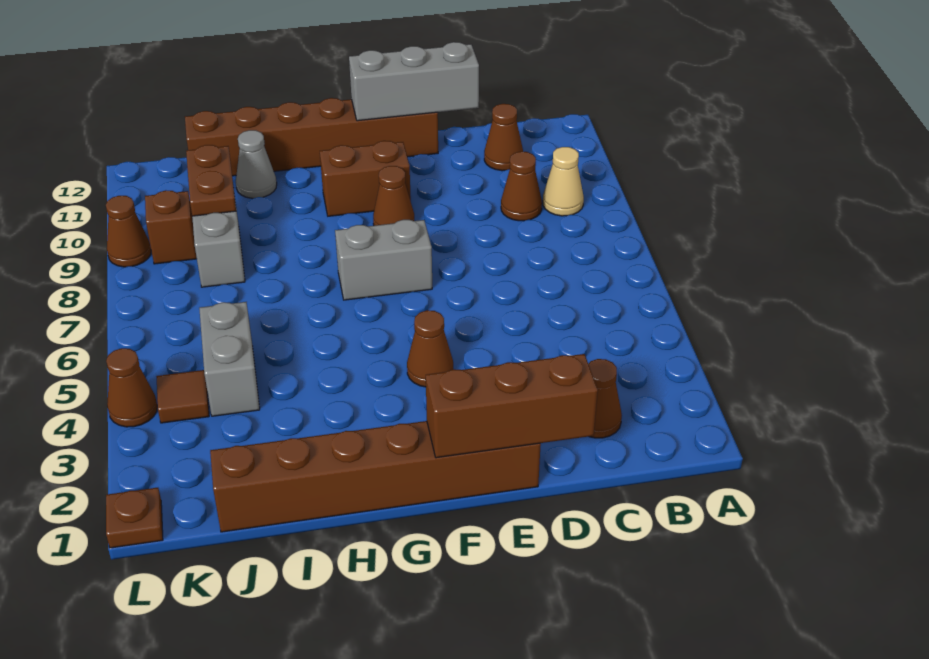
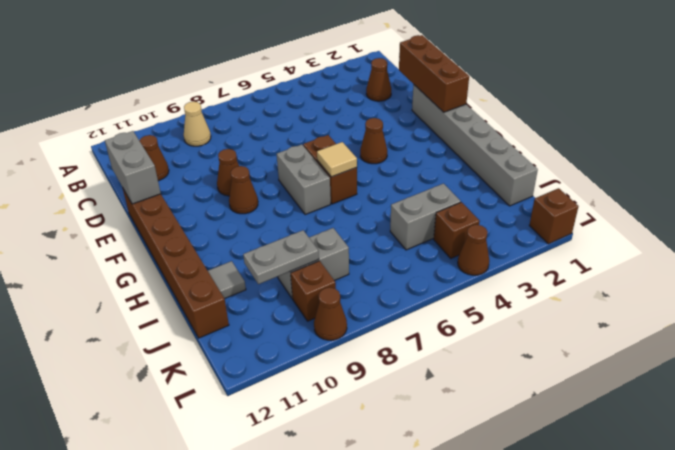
brown 1x1 cone [501,152,542,221] -> brown 1x1 cone moved to [217,149,239,196]
grey 1x3 brick [349,42,479,121] -> grey 1x2 brick [105,131,161,204]
brown 1x6 brick [210,421,541,532] -> grey 1x6 brick [412,85,538,206]
brown 1x2 brick [320,141,411,216] -> brown 1x2 brick moved to [303,135,357,204]
none -> tan 1x1 tile [317,142,357,177]
grey 1x1 cone [236,130,277,198] -> grey 1x1 tile [208,261,246,299]
brown 1x2 plate [186,145,236,216] -> grey 1x2 plate [243,230,319,284]
brown 1x1 tile [156,370,209,423] -> brown 1x1 brick [434,202,480,258]
brown 1x1 plate [106,488,163,548] -> brown 1x1 brick [529,188,578,244]

